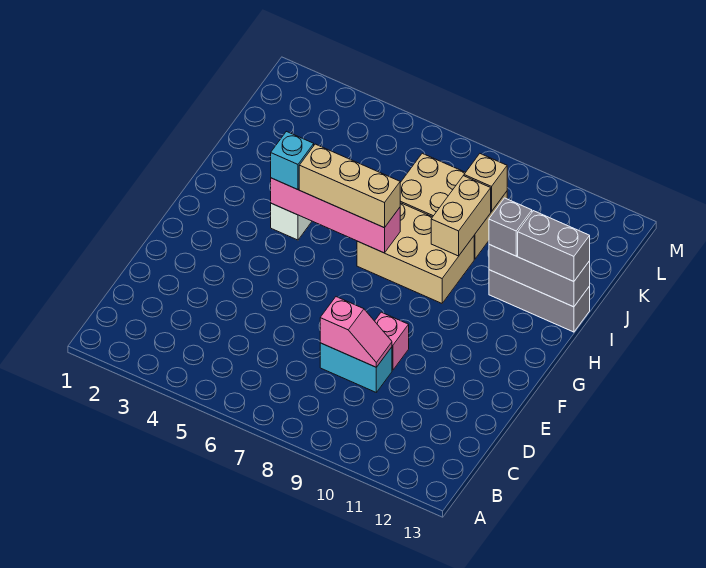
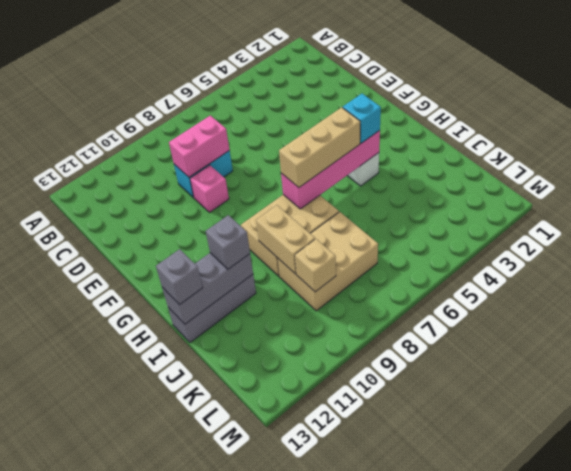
pink 1x2 slope [320,297,392,367] -> pink 1x2 brick [169,115,230,177]
grey 1x2 brick [518,211,590,282] -> grey 1x1 brick [156,249,203,305]

